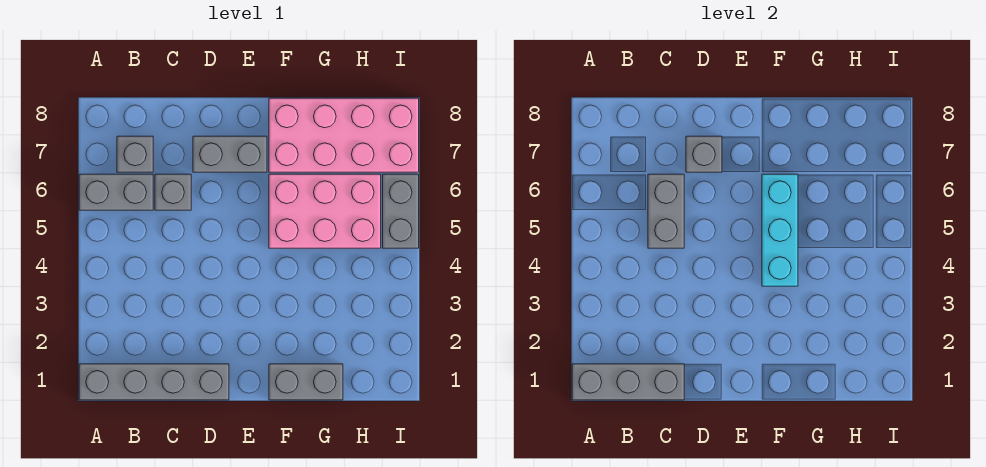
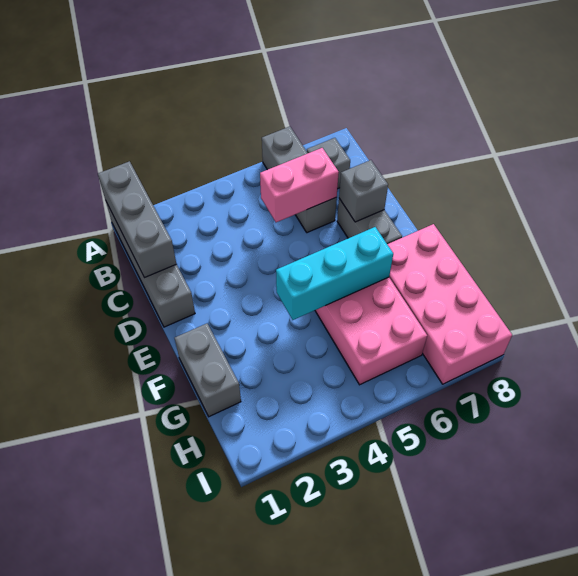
grey 1x2 brick [648,174,684,248] -> pink 1x2 brick [260,148,339,222]
grey 1x2 brick [383,174,419,248] -> none

